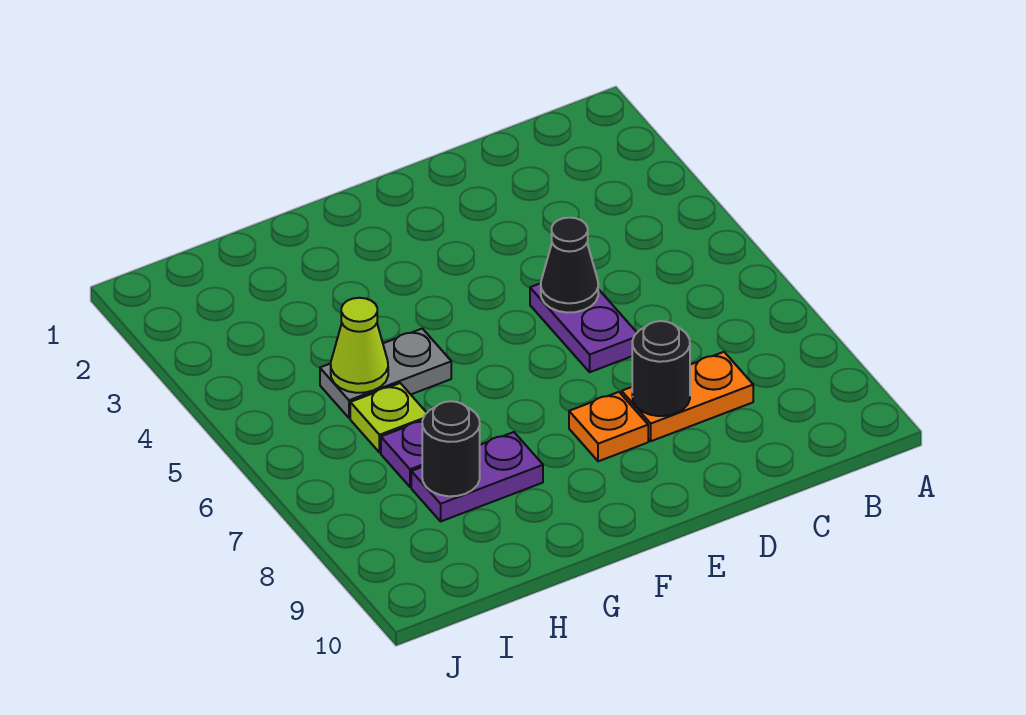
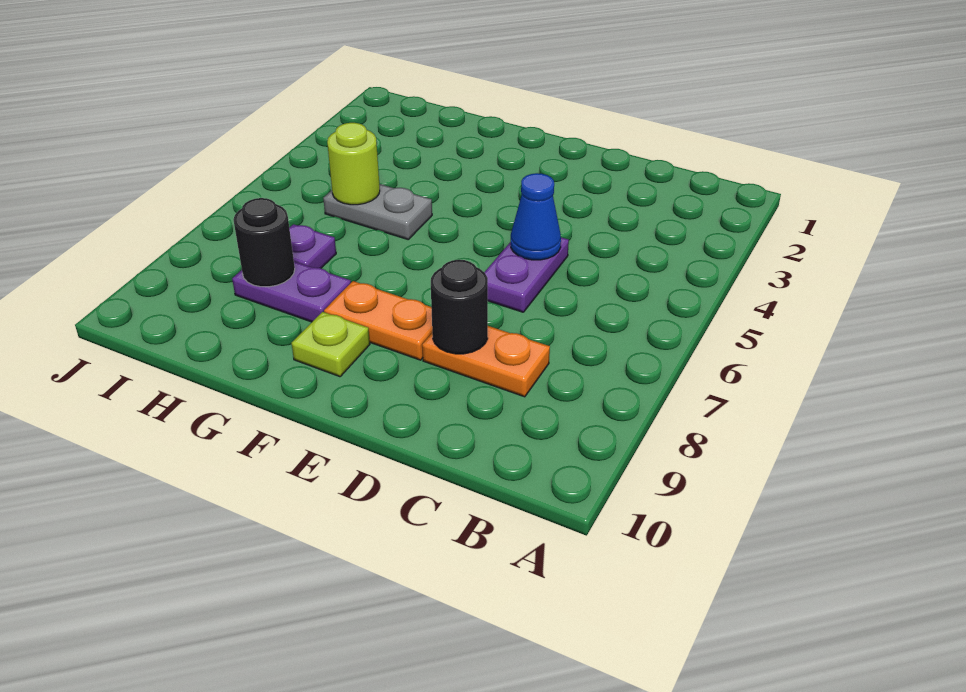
black 1x1 cone [541,218,598,313] -> blue 1x1 cone [511,173,561,260]
orange 1x1 plate [569,392,648,461] -> orange 1x2 plate [324,281,432,360]
lime 1x1 cone [331,298,388,393] -> lime 1x1 round brick [327,123,380,205]
lime 1x1 plate [350,383,427,453] -> lime 1x1 plate moved to [292,312,370,377]

